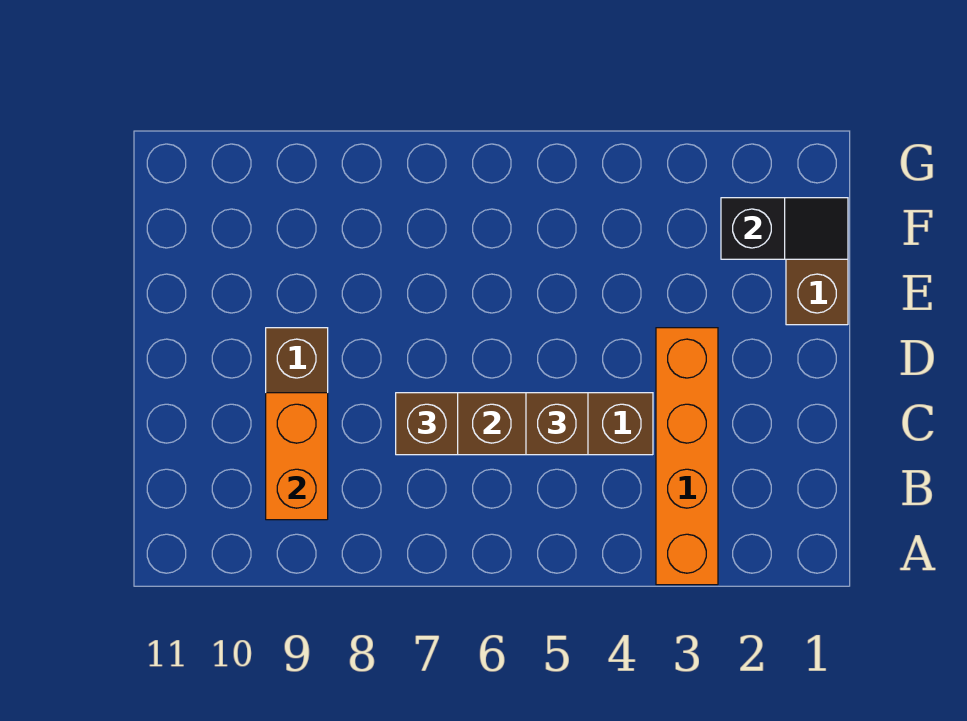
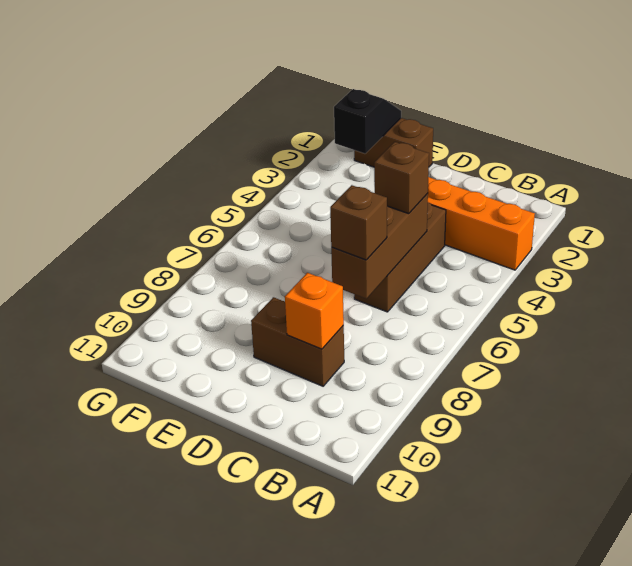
orange 1x2 brick [266,393,328,520] -> orange 1x1 brick [285,273,344,349]

